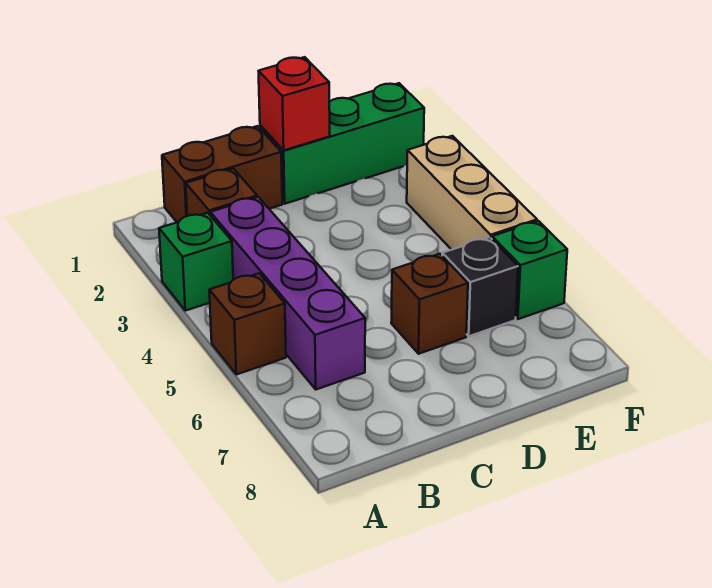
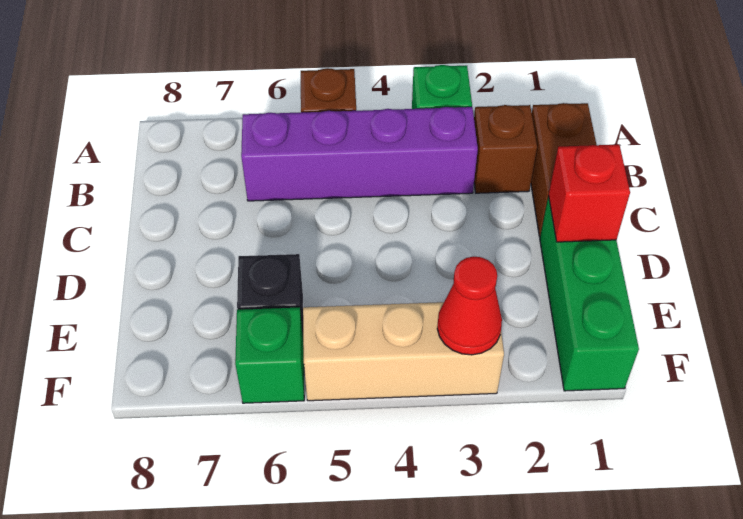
brown 1x1 brick [391,254,468,354] -> none
none -> red 1x1 cone [437,257,502,355]

